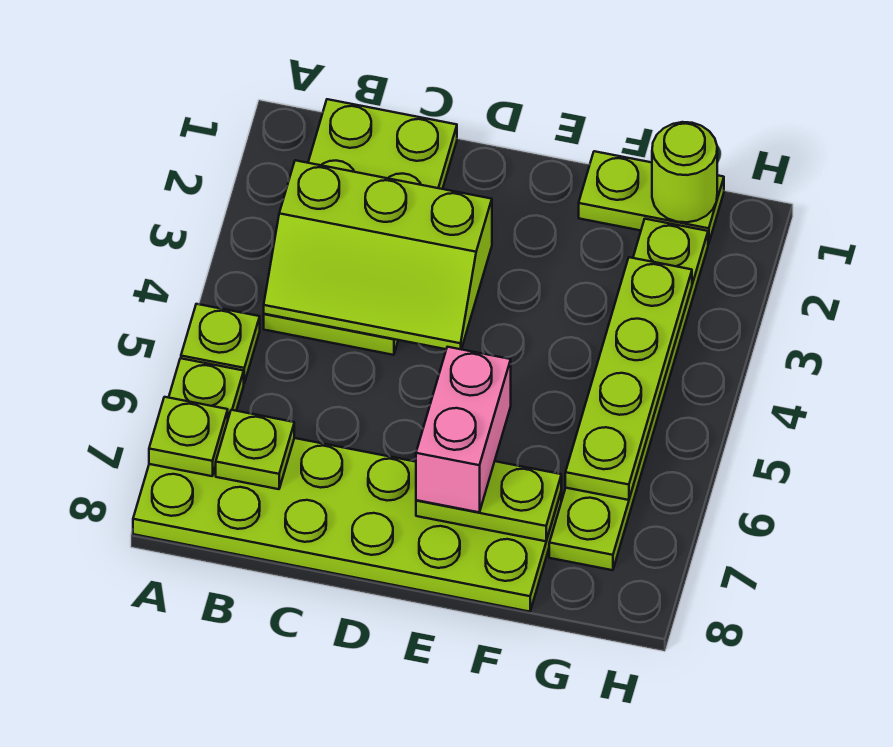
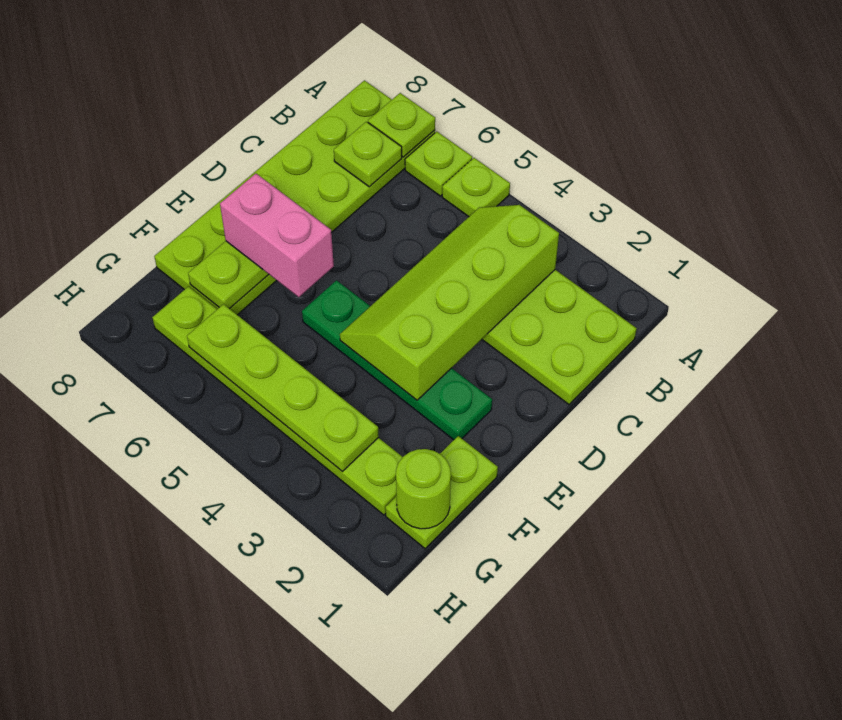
lime 2x3 slope [264,160,492,349] -> lime 2x4 slope [340,205,559,400]
none -> green 1x4 plate [302,280,492,440]

